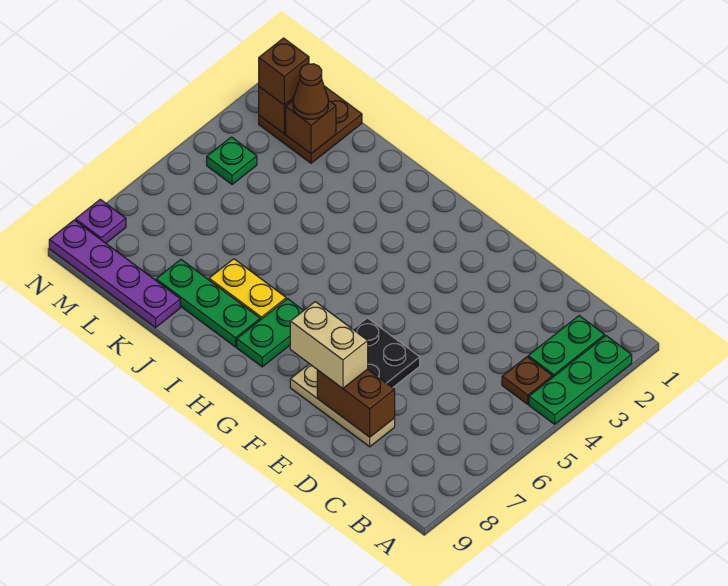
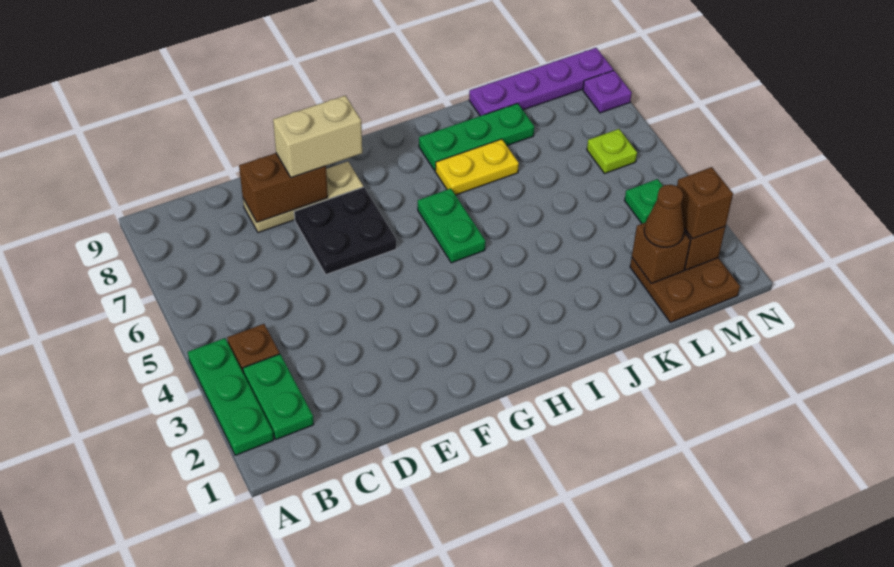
green 1x2 plate [237,299,304,367] -> green 1x2 plate moved to [418,189,485,263]
none -> lime 1x1 plate [587,129,637,173]

